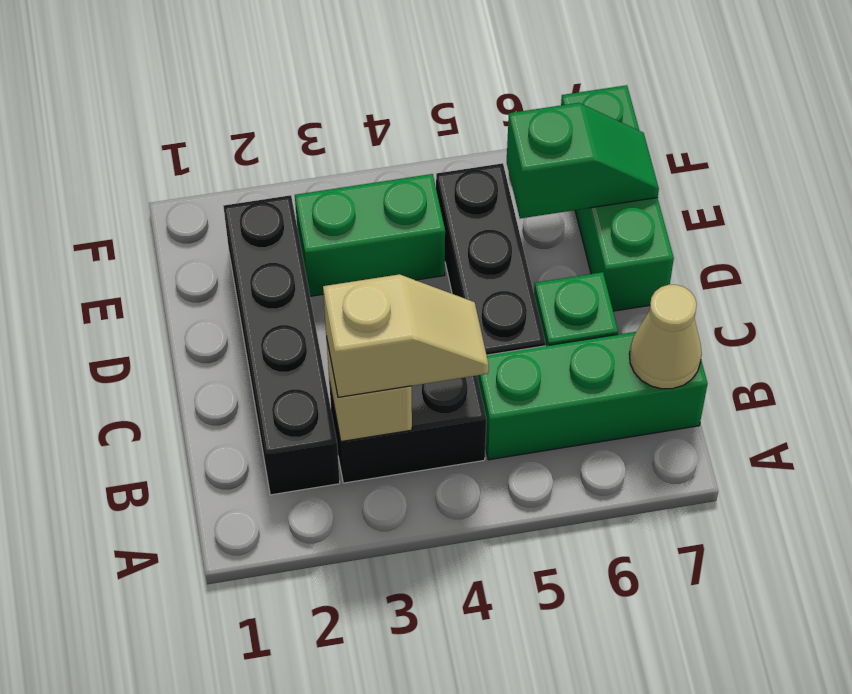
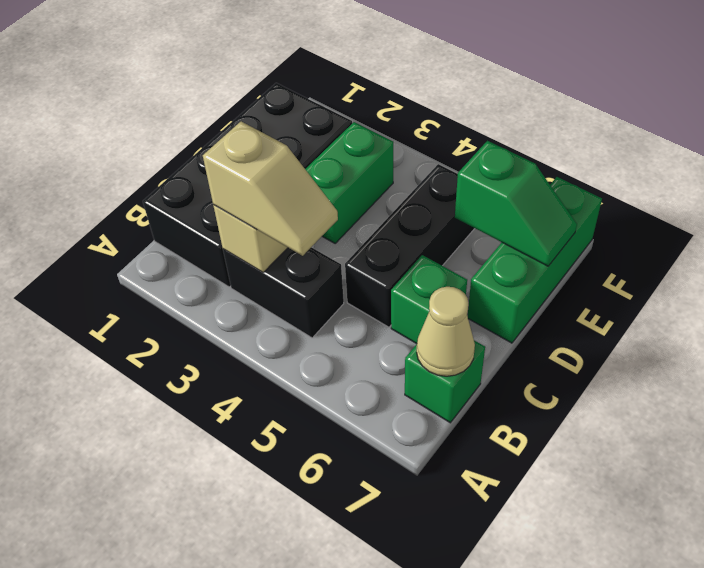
black 1x4 brick [223,195,340,495] -> black 2x4 brick [143,83,352,287]
green 1x3 brick [477,332,708,460] -> green 1x1 brick [405,340,485,423]
green 1x2 brick [295,174,445,296] -> green 1x2 brick turned to [305,122,393,243]

